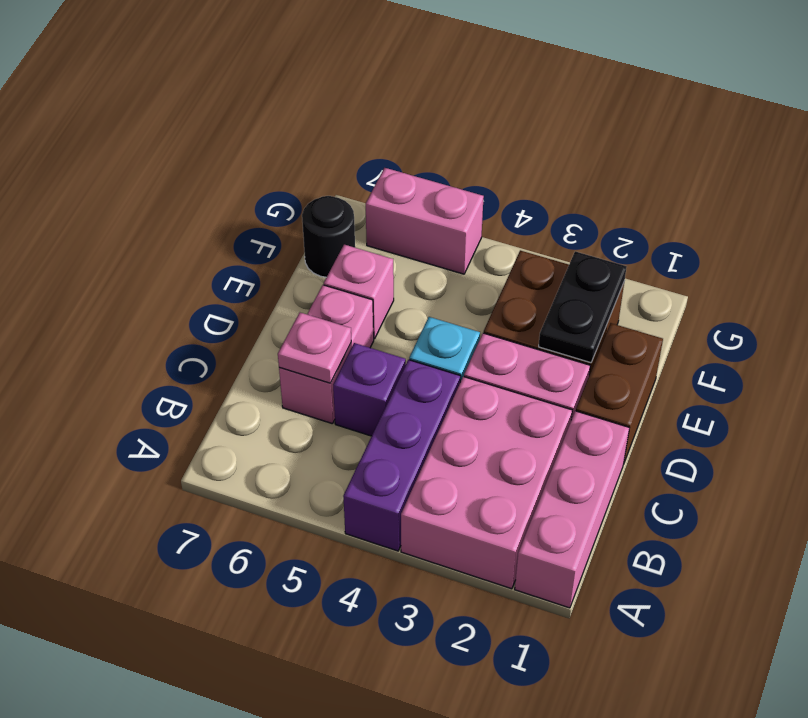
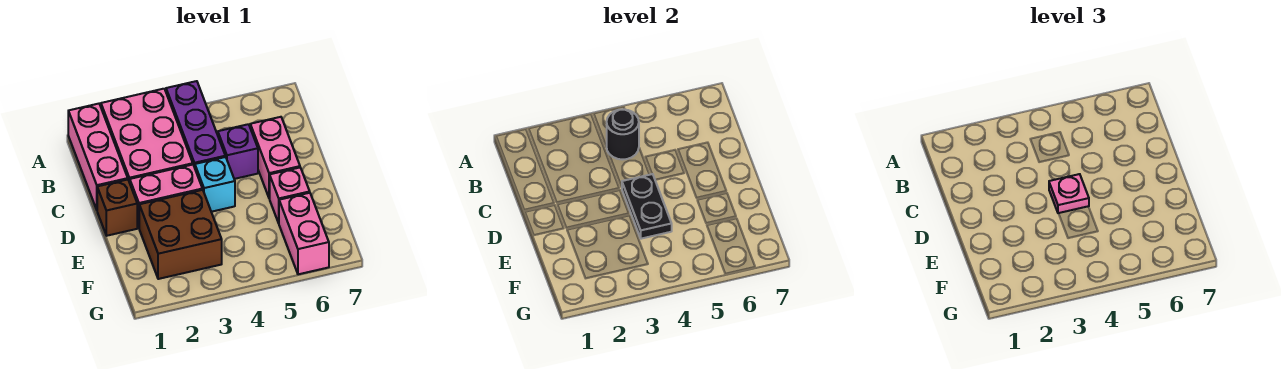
pink 1x1 plate [278,313,351,383] -> pink 1x1 plate moved to [1049,174,1089,213]
brown 1x2 brick [576,323,663,464] -> brown 1x1 brick [97,180,137,236]
black 1x2 plate [539,251,627,363] -> black 1x2 plate moved to [622,174,672,239]
black 1x1 round brick [302,196,355,277] -> black 1x1 round brick moved to [607,109,639,160]
pink 1x2 brick [366,168,484,274] -> pink 1x2 brick turned to [279,193,329,274]

